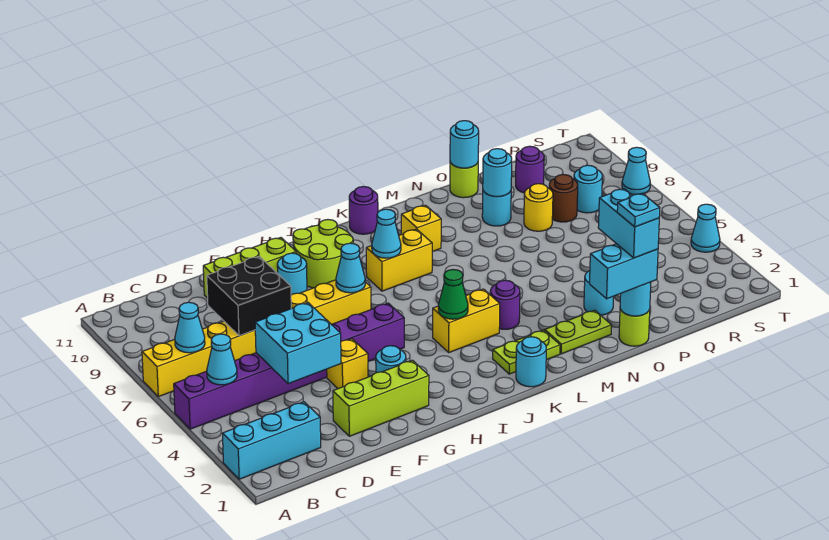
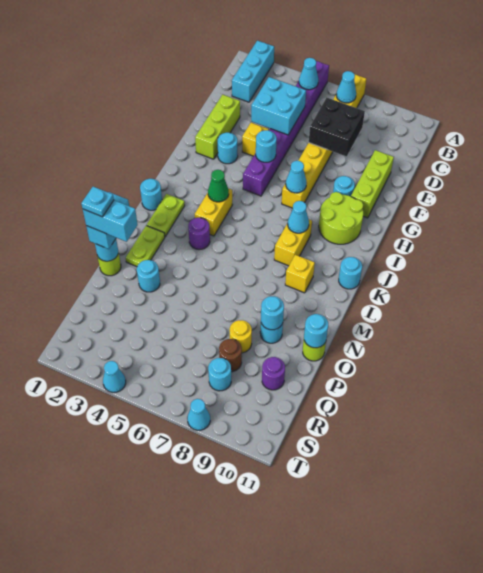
none -> cyan 1x1 round brick [256,130,277,162]
purple 1x1 round brick [349,187,378,234] -> cyan 1x1 round brick [339,257,362,289]

